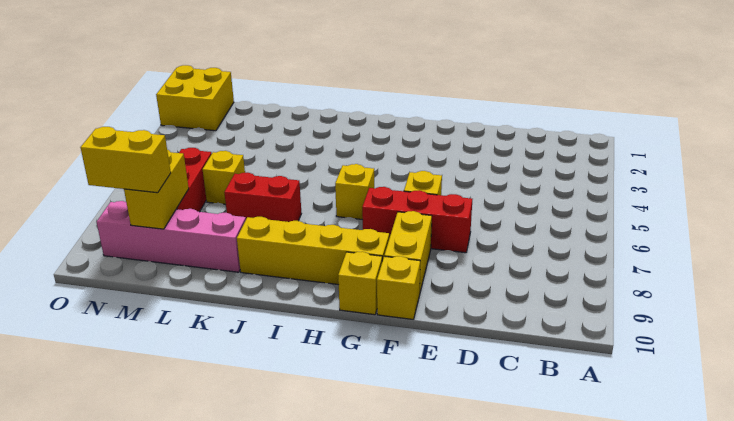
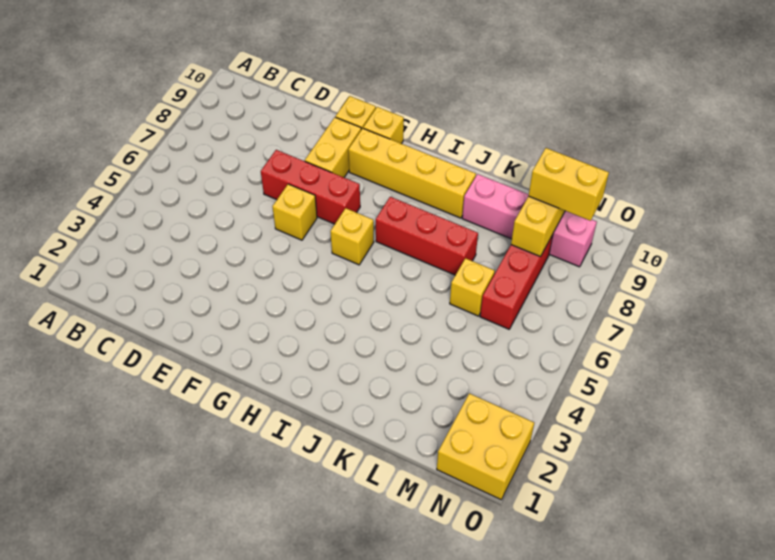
red 1x2 brick [224,173,301,222] -> red 1x3 brick [376,197,478,275]

